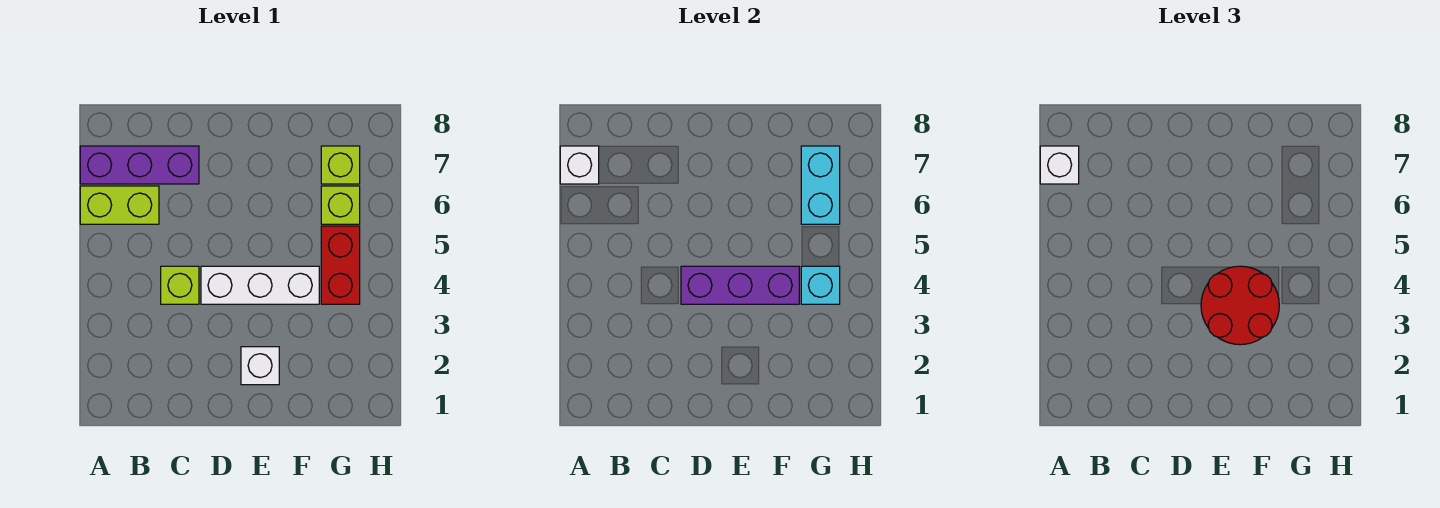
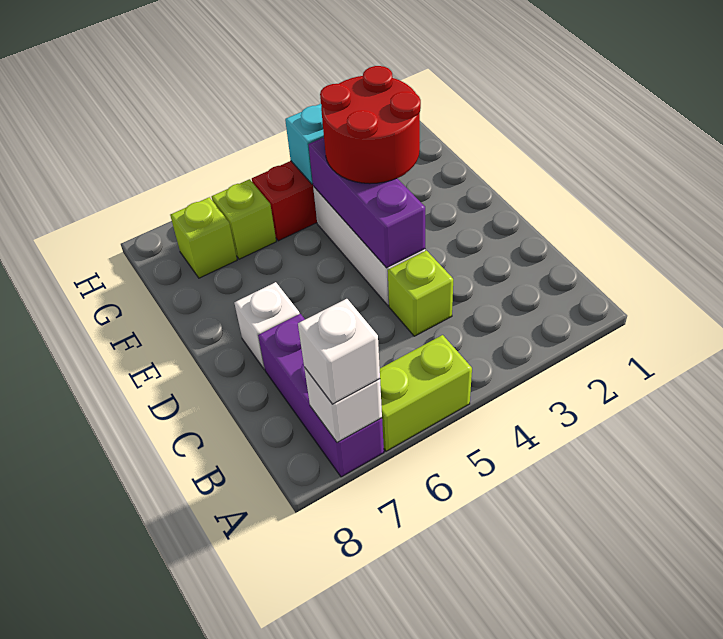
lime 1x2 brick [80,186,159,224] -> lime 1x2 brick turned to [380,335,472,451]
white 1x1 brick [241,347,279,385] -> white 1x1 brick moved to [234,282,300,369]
cyan 1x2 brick [801,146,840,224] -> none

